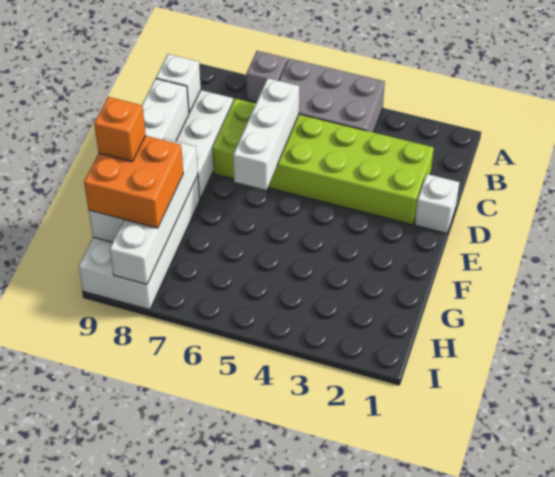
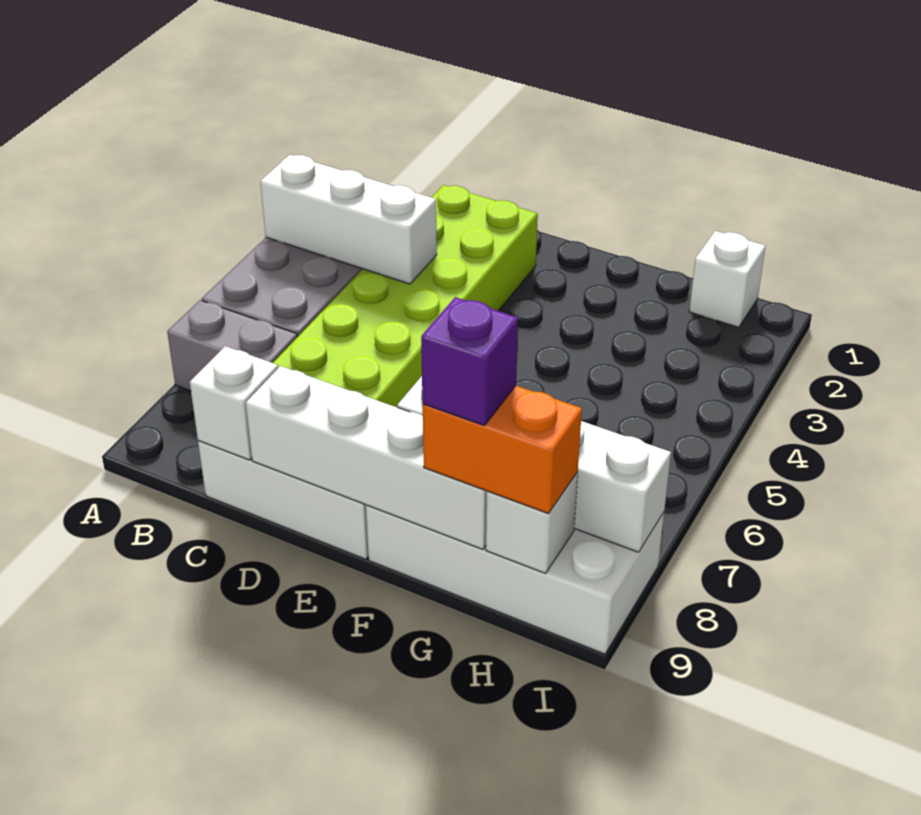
grey 1x1 brick [246,51,287,102] -> grey 1x2 brick [167,300,298,391]
white 1x3 brick [233,78,299,190] -> white 1x3 brick moved to [260,155,437,284]
white 1x1 brick [415,174,460,234] -> white 1x1 brick moved to [689,231,765,328]
orange 2x2 brick [84,136,183,228] -> orange 1x2 brick [423,386,582,514]
orange 1x1 brick [94,97,146,162] -> purple 1x1 brick [421,297,518,426]

